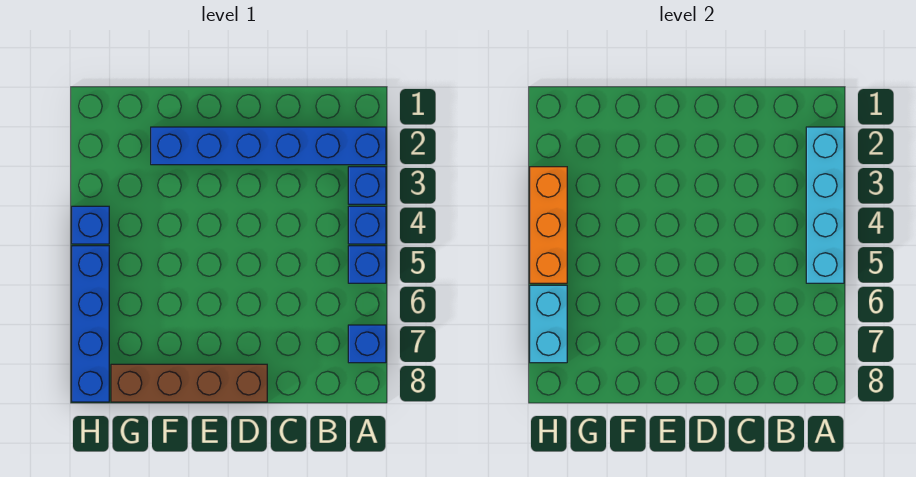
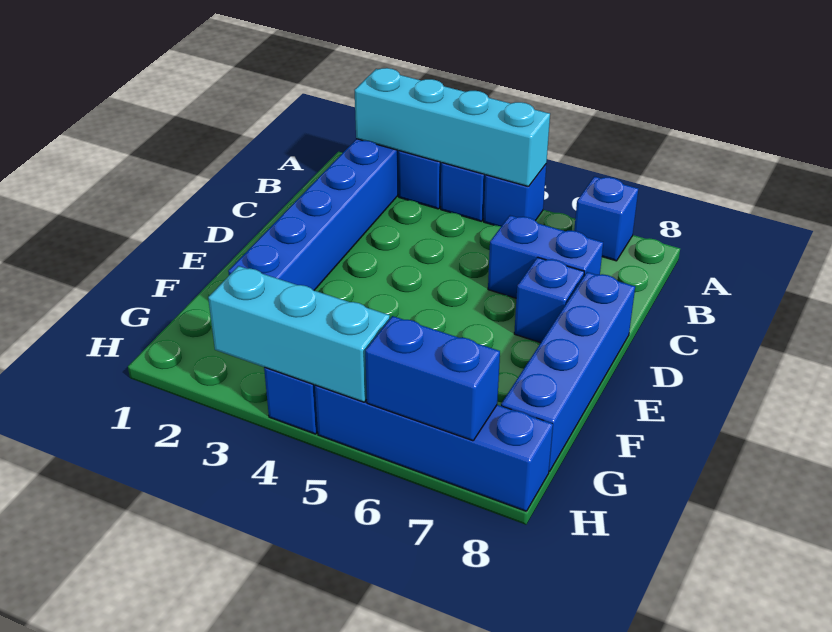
none -> blue 1x2 brick [488,215,603,298]
none -> blue 1x1 brick [514,257,584,343]
brown 1x4 brick [111,364,267,402] -> blue 1x4 brick [501,272,635,472]
orange 1x3 brick [530,167,567,283] -> cyan 1x3 brick [208,266,390,402]
cyan 1x2 brick [530,285,567,363] -> blue 1x2 brick [365,316,500,441]

